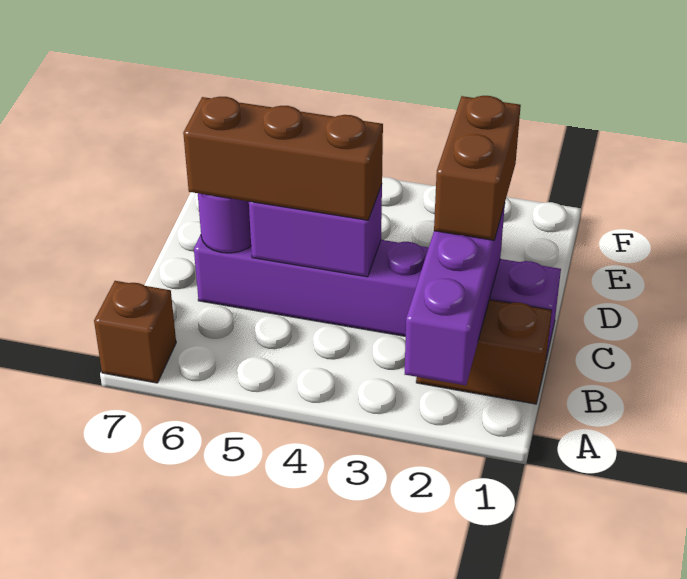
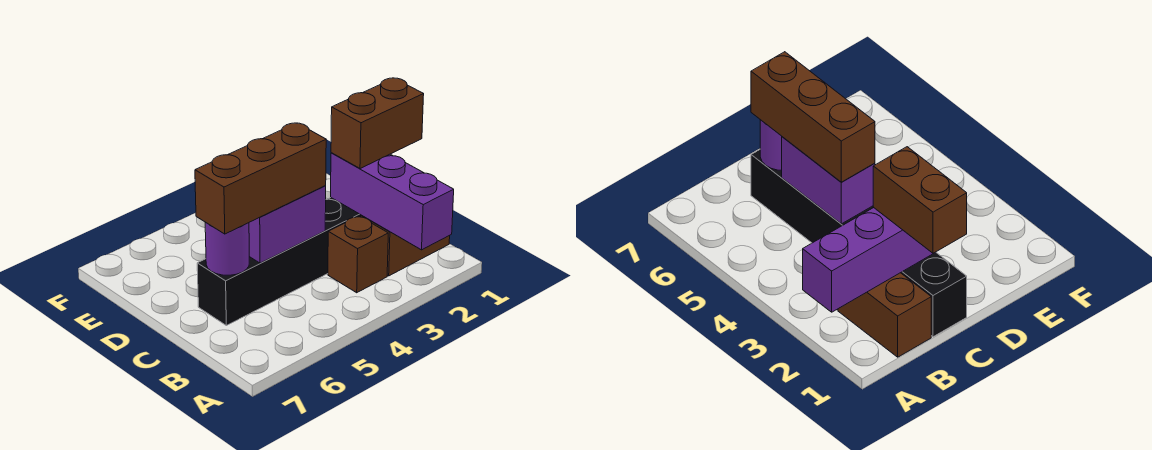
brown 1x1 brick [94,281,176,383] -> brown 1x1 brick moved to [328,216,388,293]
purple 1x6 brick [194,235,561,358] -> black 1x6 brick [197,198,361,325]
brown 1x2 brick [434,96,521,240] -> brown 1x2 brick turned to [331,78,424,169]

